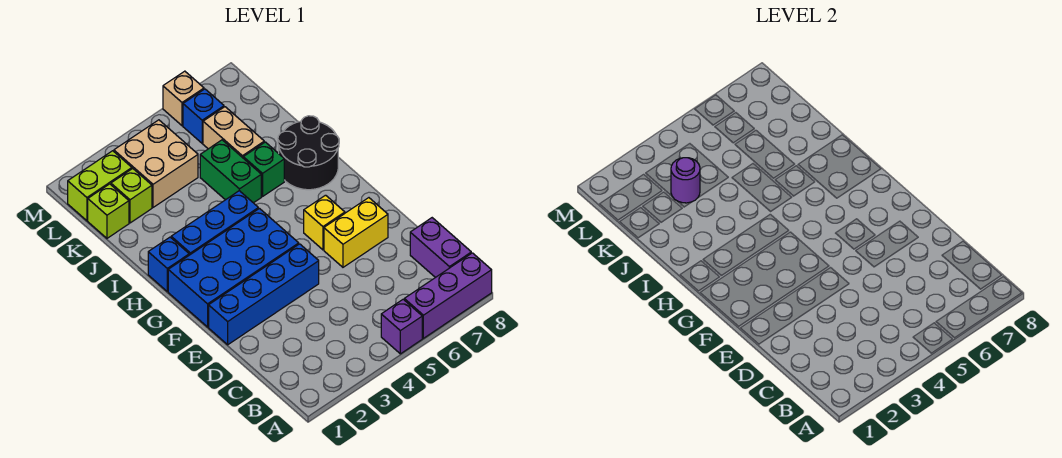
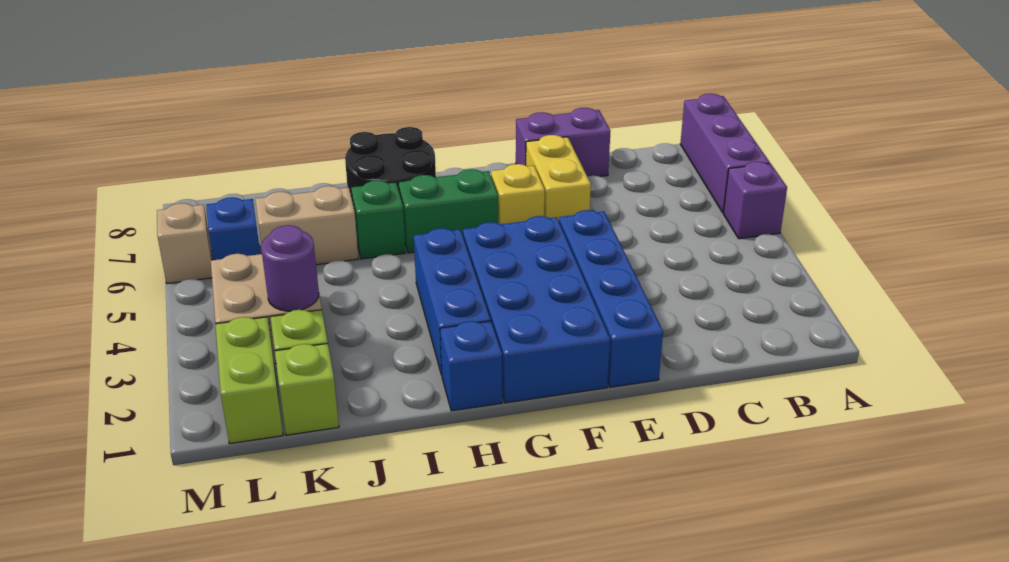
purple 1x2 brick [410,218,471,278] -> purple 1x2 brick moved to [516,108,611,177]
green 1x2 brick [200,140,261,203] -> green 1x2 brick moved to [398,169,498,253]

